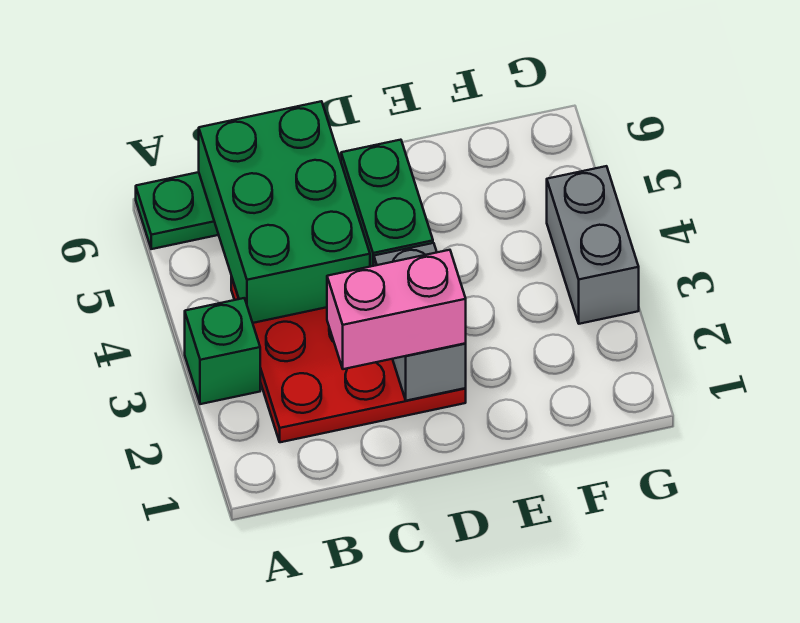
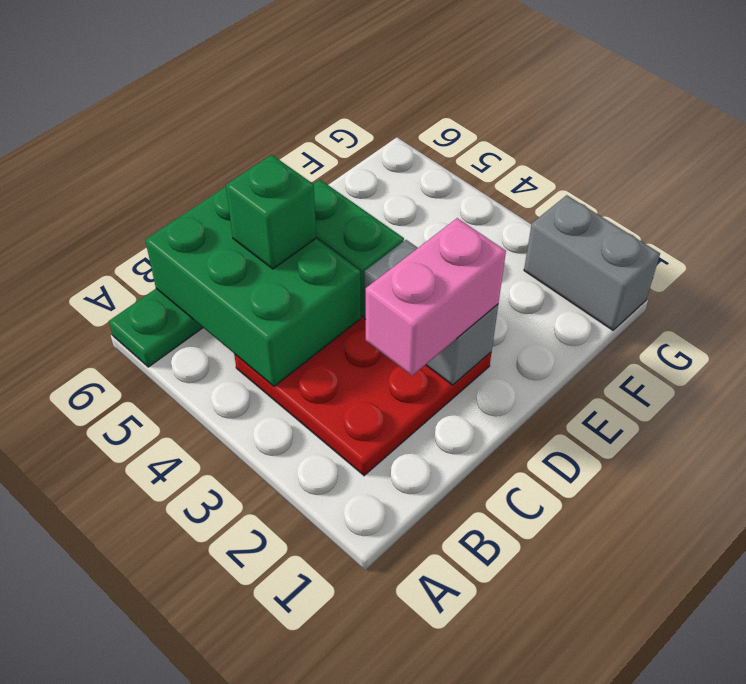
green 1x1 brick [185,298,260,404] -> green 1x1 brick moved to [226,155,316,269]
grey 1x2 brick [547,166,639,324] -> grey 1x2 brick moved to [524,195,660,330]

